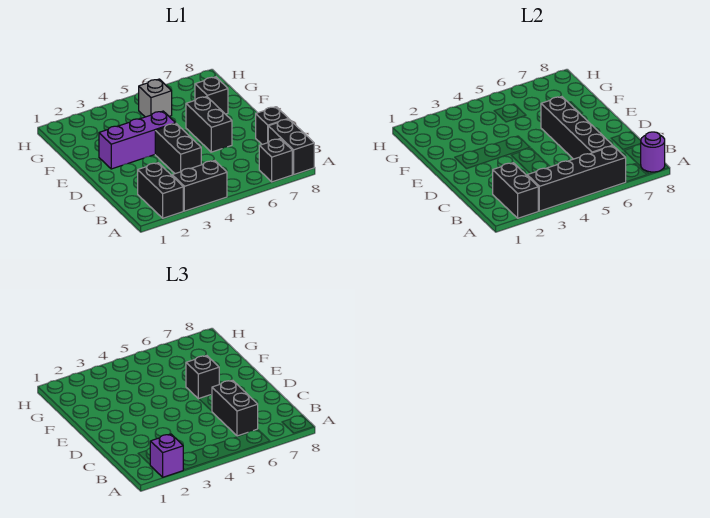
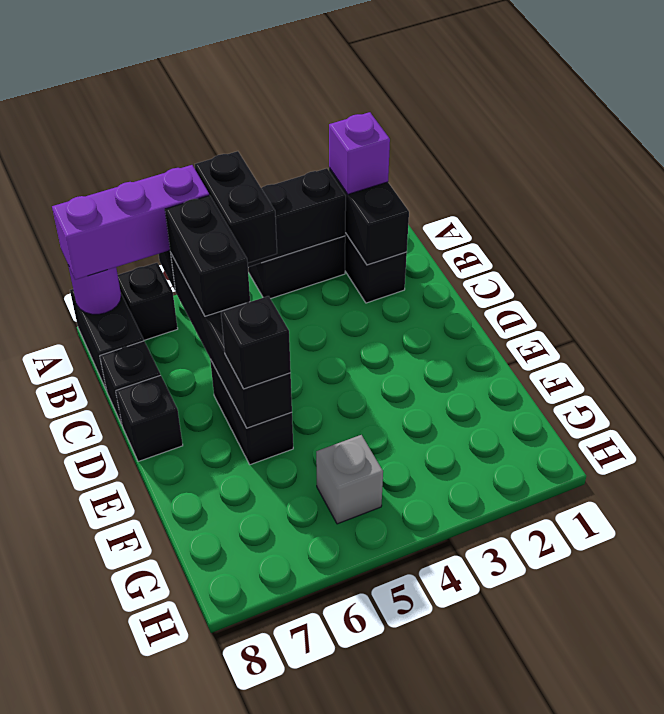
black 1x2 brick [155,124,201,174] -> black 1x2 brick moved to [195,151,277,263]
purple 1x3 brick [99,111,176,169] -> purple 1x3 brick moved to [52,165,209,280]
black 1x1 brick [195,77,228,114] -> black 1x1 brick moved to [116,375,183,462]

